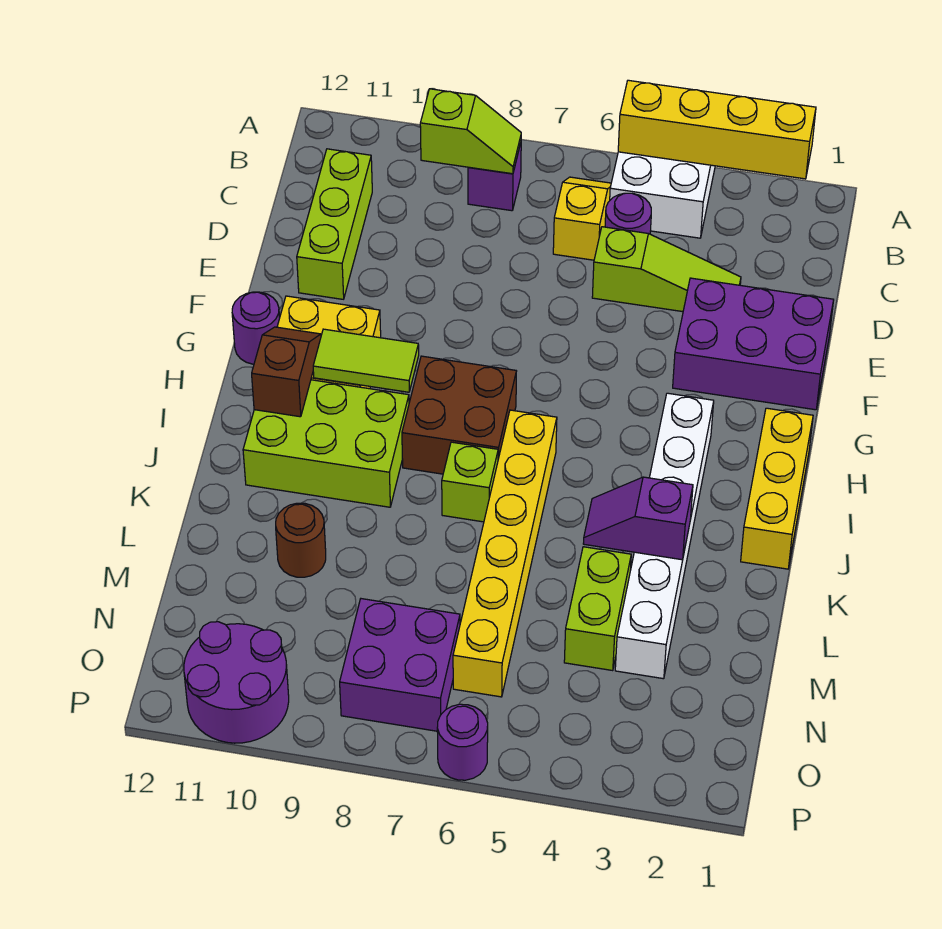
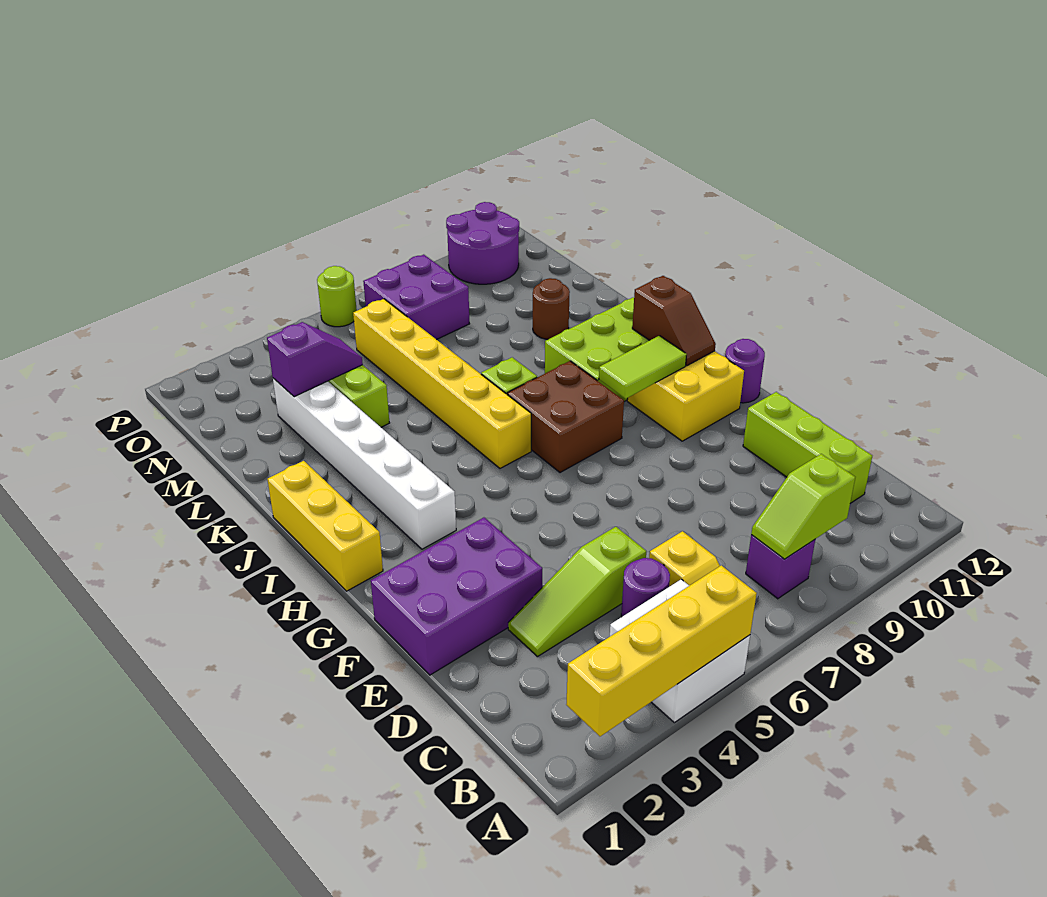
purple 1x2 slope [583,477,693,560] -> purple 1x2 slope moved to [267,322,363,397]
purple 1x1 round brick [437,704,488,780] -> lime 1x1 round brick [317,266,357,327]

